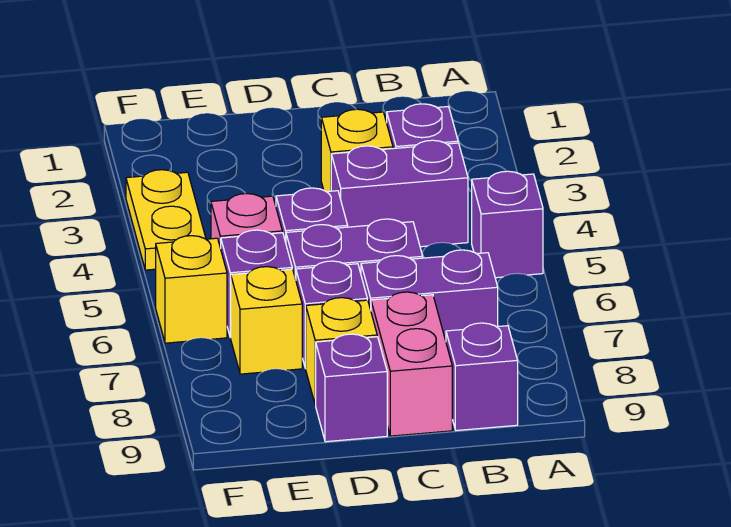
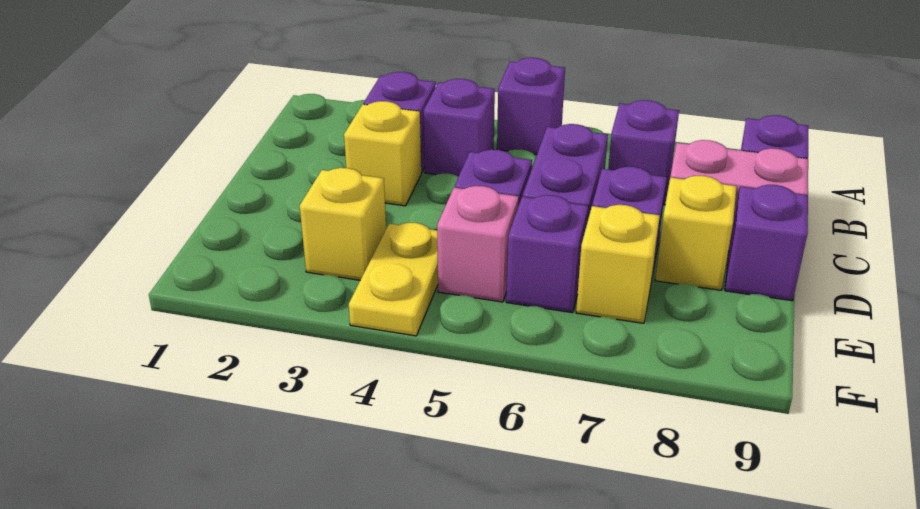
purple 1x2 brick [331,140,468,247] -> purple 1x1 brick [424,79,495,177]
purple 1x2 brick [361,250,498,341] -> purple 1x1 brick [608,100,679,205]
yellow 1x2 plate [126,170,206,270] -> yellow 1x2 plate turned to [349,223,438,336]
yellow 1x1 brick [156,236,227,343] -> yellow 1x1 brick moved to [300,168,386,280]

